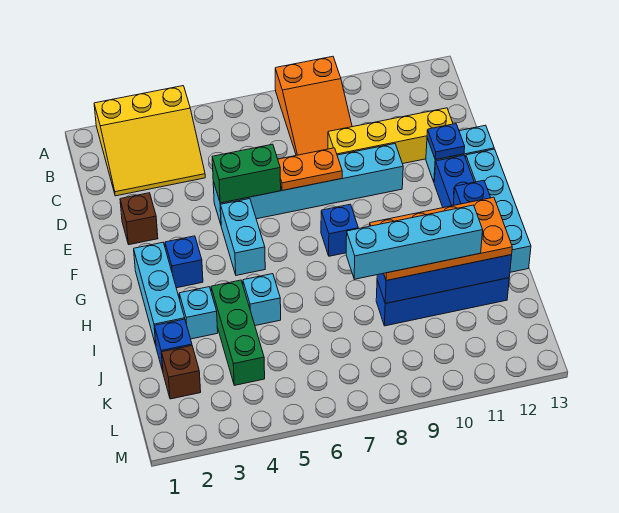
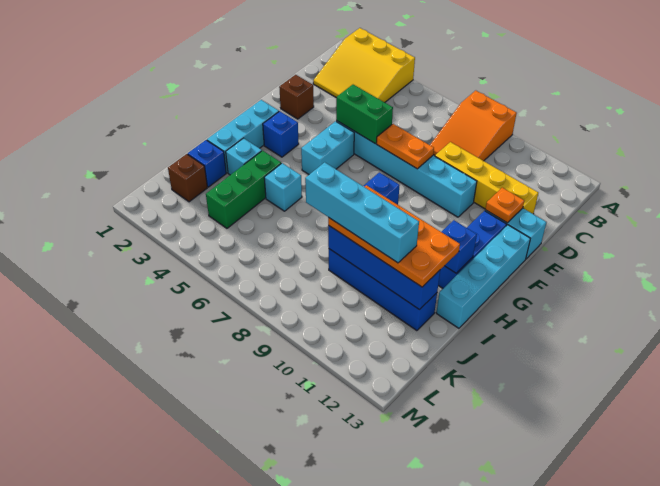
blue 1x1 plate [427,124,465,160] -> orange 1x1 plate [485,188,524,223]

